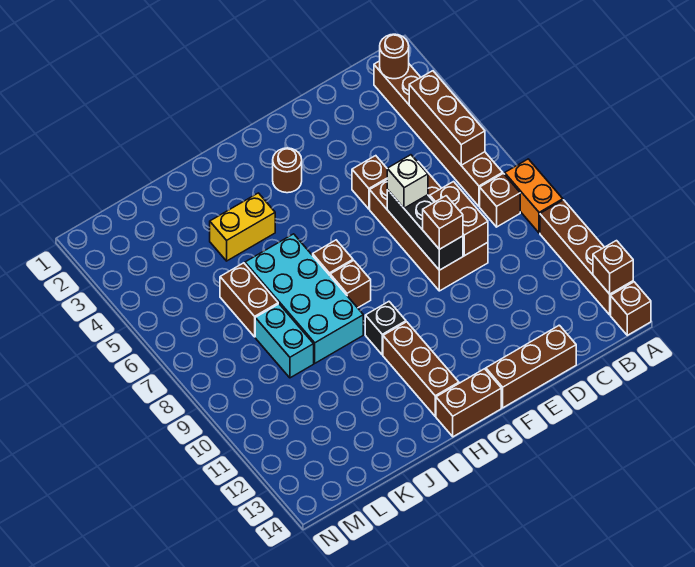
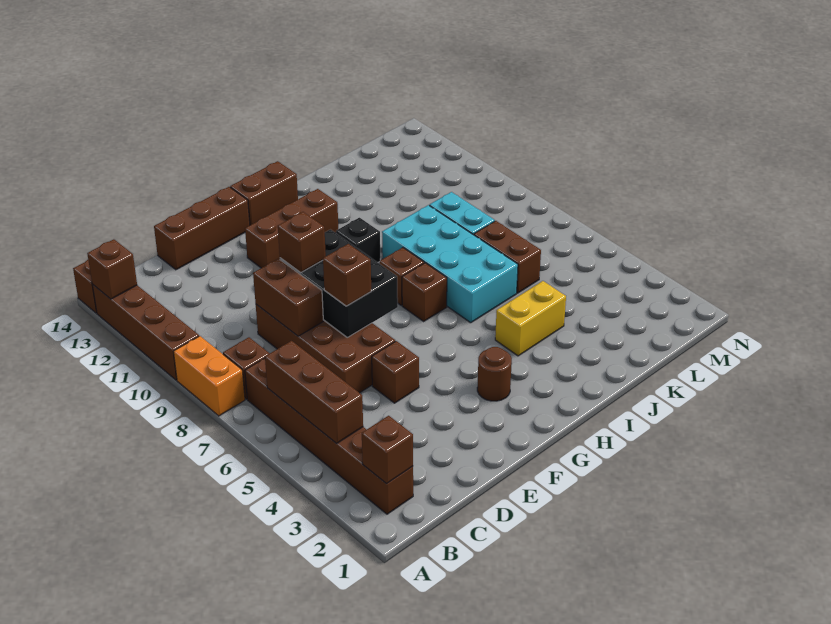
brown 1x1 round brick [380,34,409,79] -> brown 1x1 brick [362,416,413,484]
black 1x3 brick [387,189,463,270] -> black 2x3 brick [280,230,398,337]
white 1x1 brick [387,155,428,208] -> brown 1x1 brick [323,244,371,306]
brown 1x3 brick [383,322,459,416] -> brown 1x3 brick turned to [245,189,338,268]

